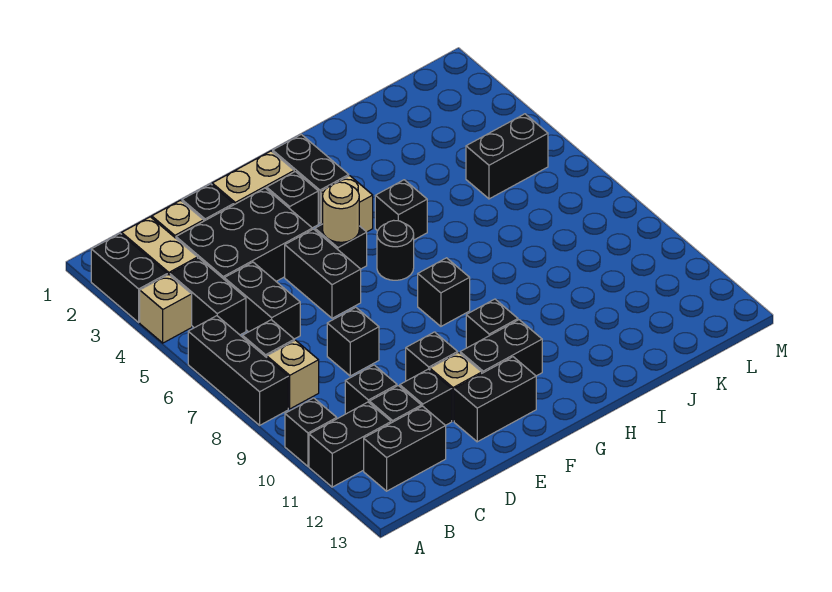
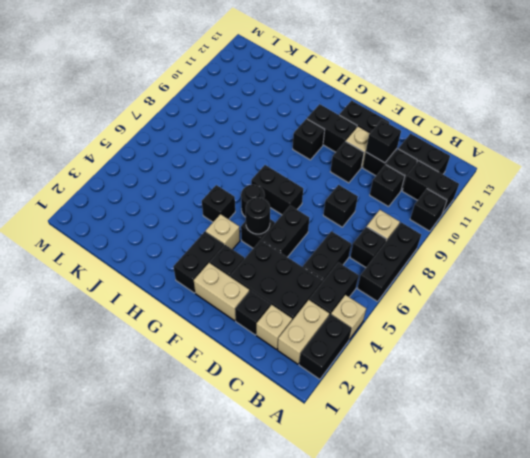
tan 1x1 round brick [323,182,359,242] -> black 1x1 round brick [246,198,270,234]
black 1x1 brick [418,258,470,326] -> black 1x1 brick moved to [366,120,401,163]
black 1x2 brick [466,114,548,199] -> black 1x2 brick moved to [251,165,303,215]

